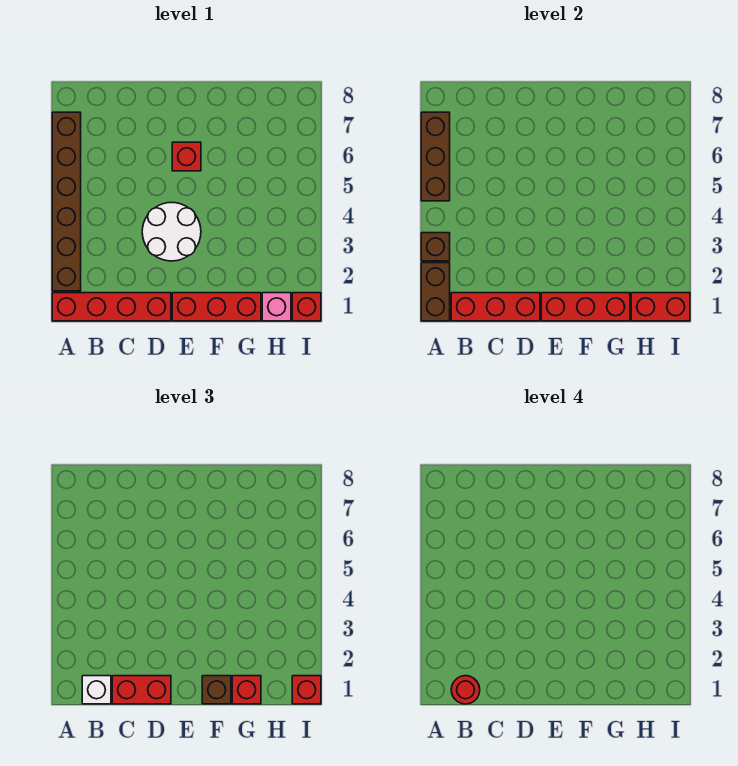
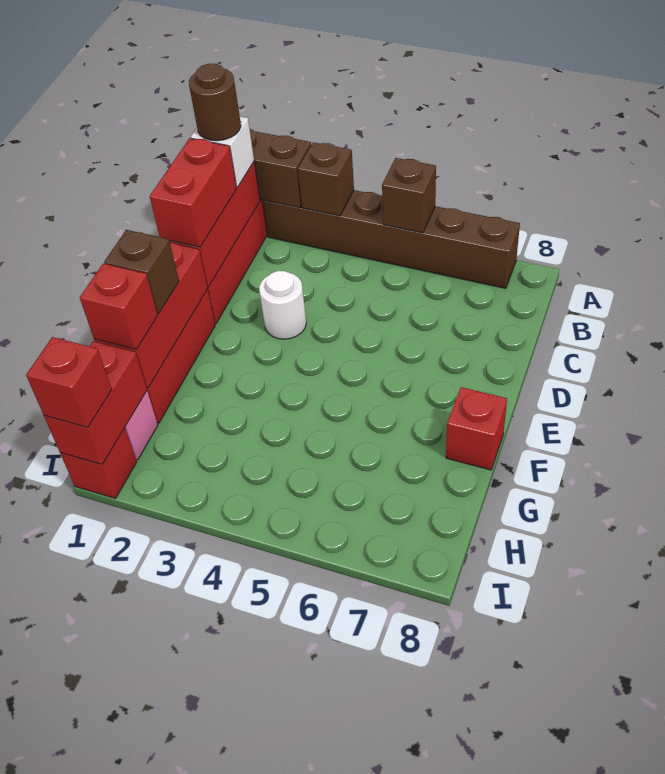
brown 1x3 brick [421,112,450,201] -> brown 1x1 brick [382,158,436,233]
red 1x1 round brick [451,676,480,704] -> brown 1x1 round brick [189,64,241,141]
white 2x2 round brick [142,202,201,261] -> white 1x1 round brick [259,271,306,339]
red 1x1 brick [172,142,201,171] -> red 1x1 brick moved to [446,387,507,470]

